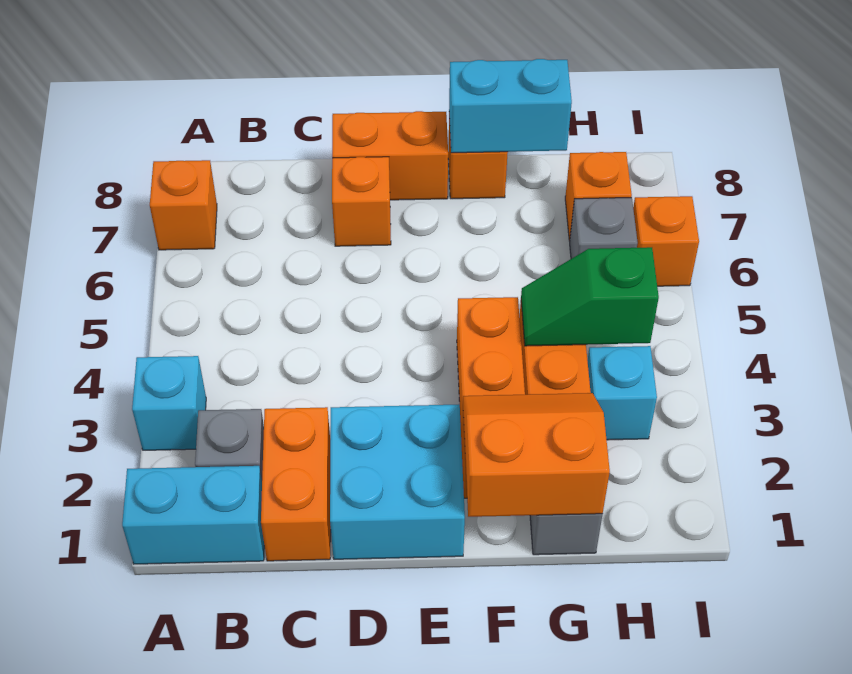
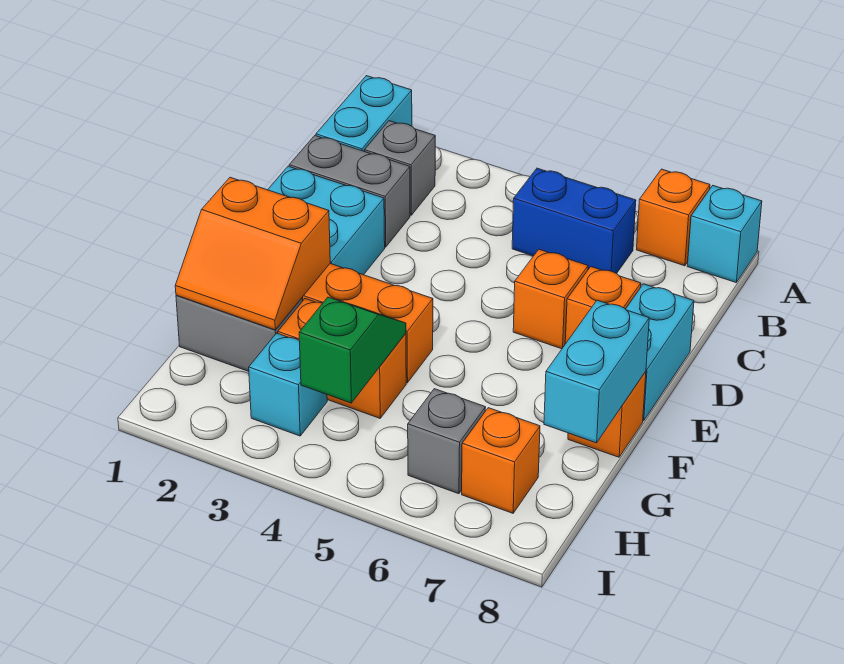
cyan 1x1 brick [132,356,206,450] -> cyan 1x1 brick moved to [687,186,762,282]
none -> blue 1x2 brick [512,168,636,274]
orange 1x2 brick [261,407,331,561] -> grey 1x2 brick [289,136,410,247]
orange 1x2 brick [332,111,448,200] -> cyan 1x2 brick [626,284,694,421]
orange 2x2 slope [463,393,610,517] -> orange 2x2 slope turned to [175,177,330,330]
orange 1x1 brick [633,196,699,286] -> orange 1x1 brick moved to [513,249,588,349]

